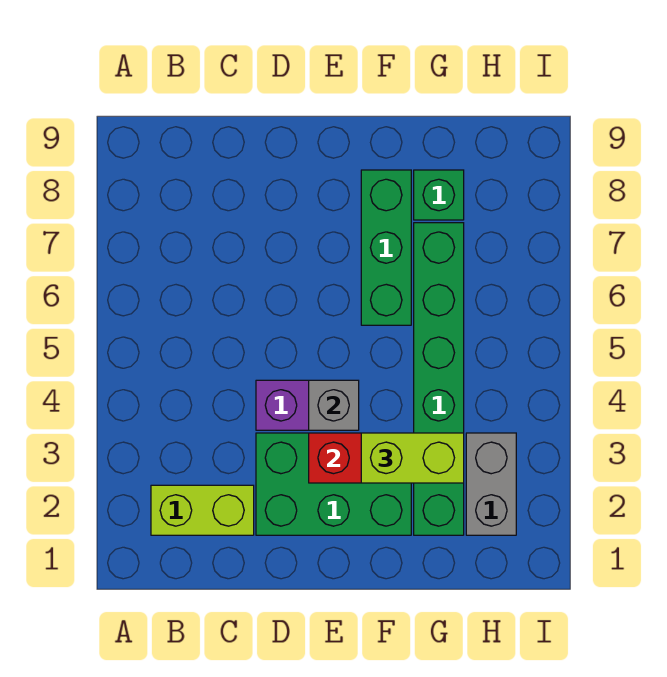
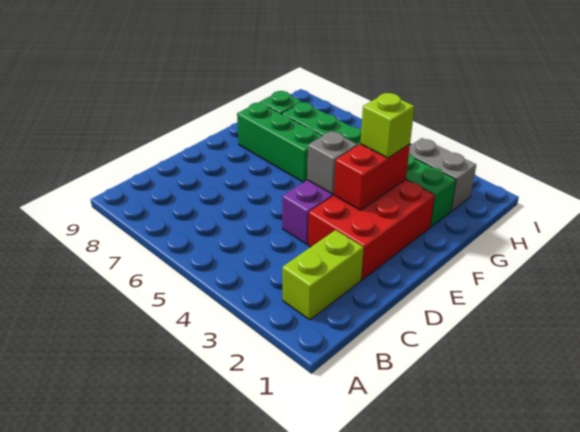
green 2x3 brick [256,433,411,535] -> red 2x3 brick [308,180,435,280]
lime 1x2 brick [361,433,464,483] -> lime 1x1 brick [360,93,414,158]

